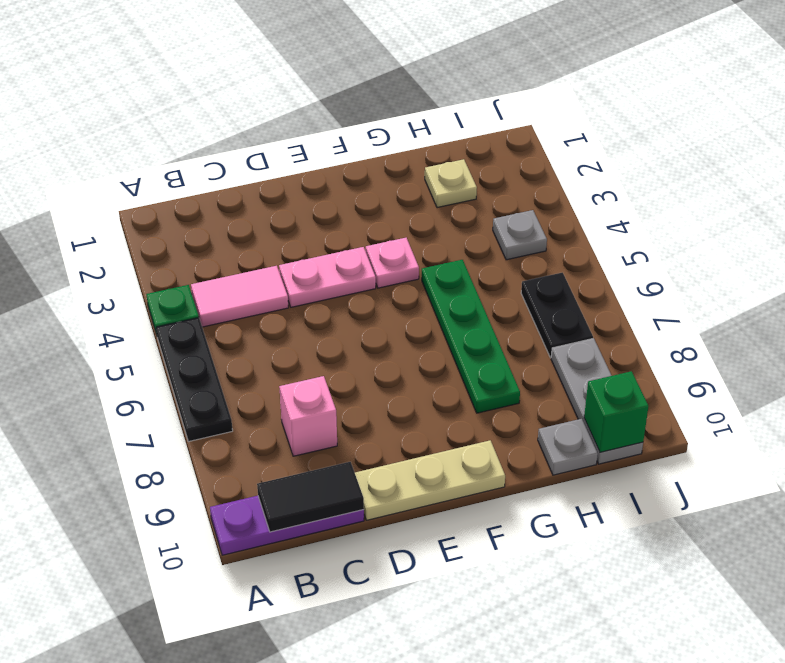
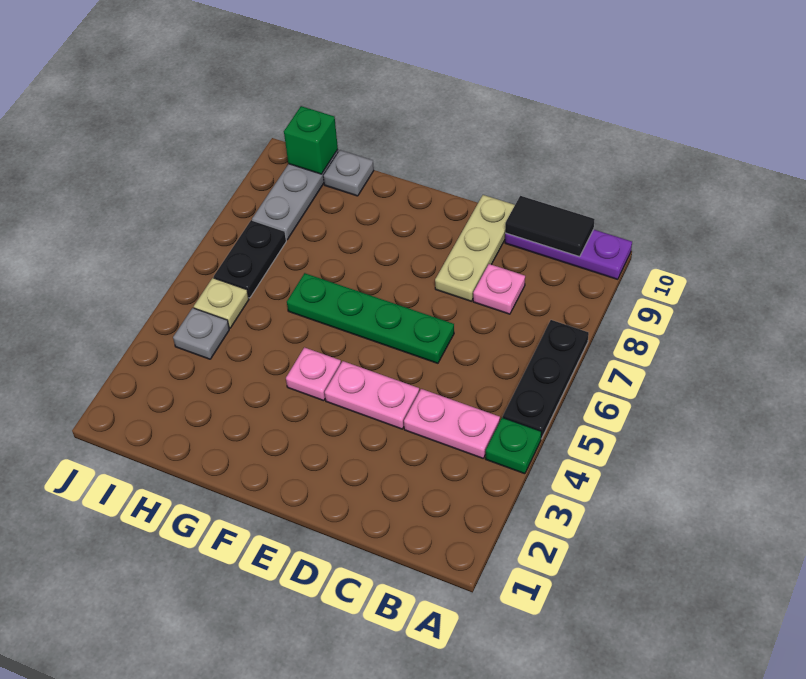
pink 1x2 tile [191,266,288,327] -> pink 1x2 plate [404,389,500,458]
pink 1x1 brick [279,376,337,456] -> pink 1x1 plate [473,264,525,314]
tan 1x3 plate [355,440,505,520] -> tan 1x3 plate turned to [435,195,515,301]
green 1x4 plate [422,260,520,413] -> green 1x4 plate turned to [287,273,454,363]
tan 1x1 plate [425,159,477,208] -> tan 1x1 plate moved to [194,278,249,328]

